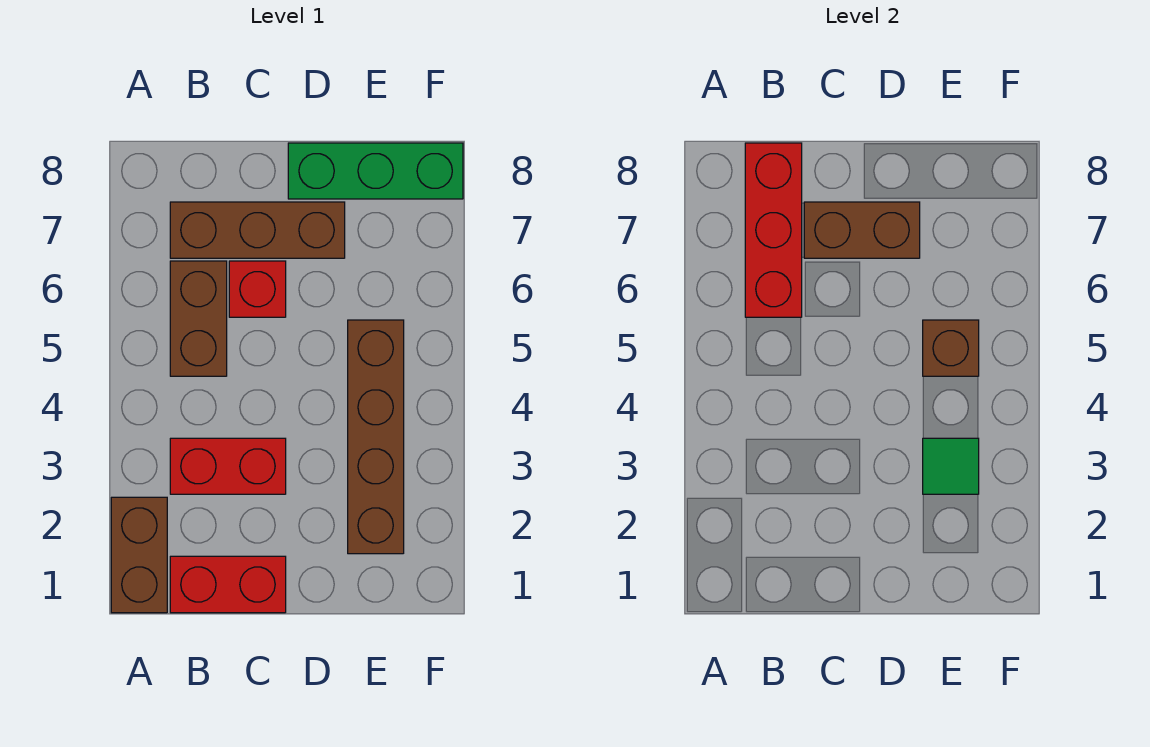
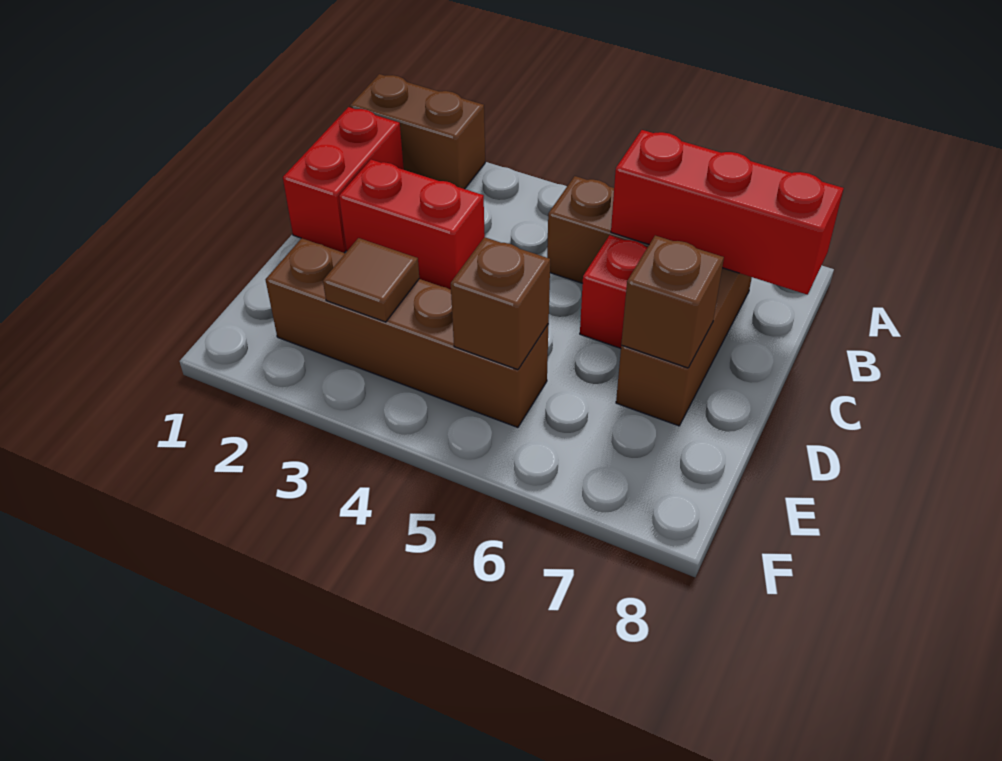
red 1x2 brick [170,438,286,494] -> red 1x2 brick turned to [339,160,485,290]
brown 1x2 brick [804,202,920,258] -> brown 1x1 brick [621,236,724,368]
green 1x3 brick [288,143,463,199] -> none
green 1x1 tile [923,438,979,494] -> brown 1x1 tile [323,238,419,322]

